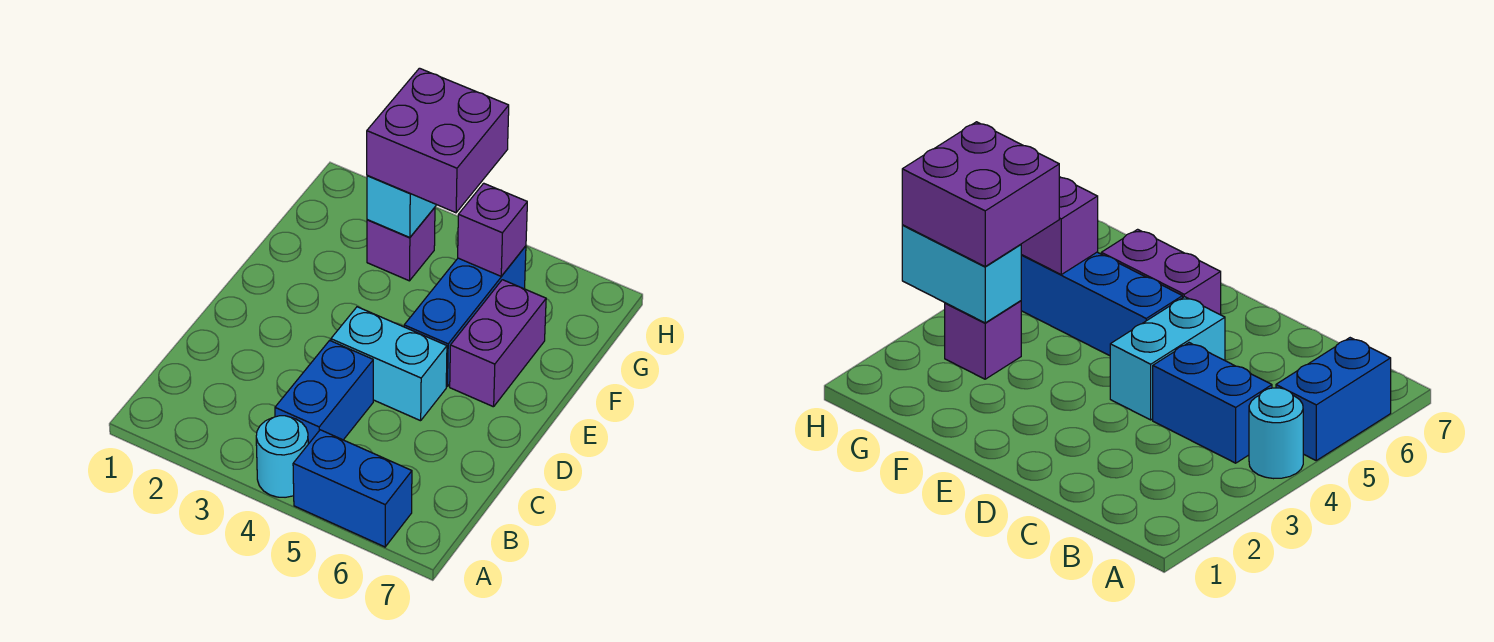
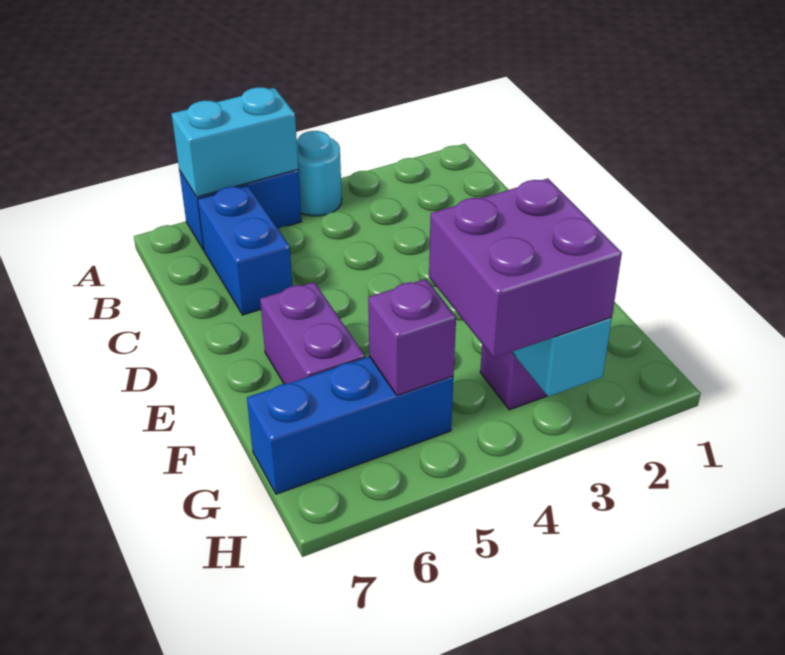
blue 1x2 brick [275,340,373,444] -> blue 1x2 brick moved to [198,185,292,315]
cyan 1x2 brick [331,307,447,421] -> cyan 1x2 brick moved to [172,87,298,197]
blue 1x3 brick [404,246,526,387] -> blue 1x3 brick turned to [247,357,454,494]

